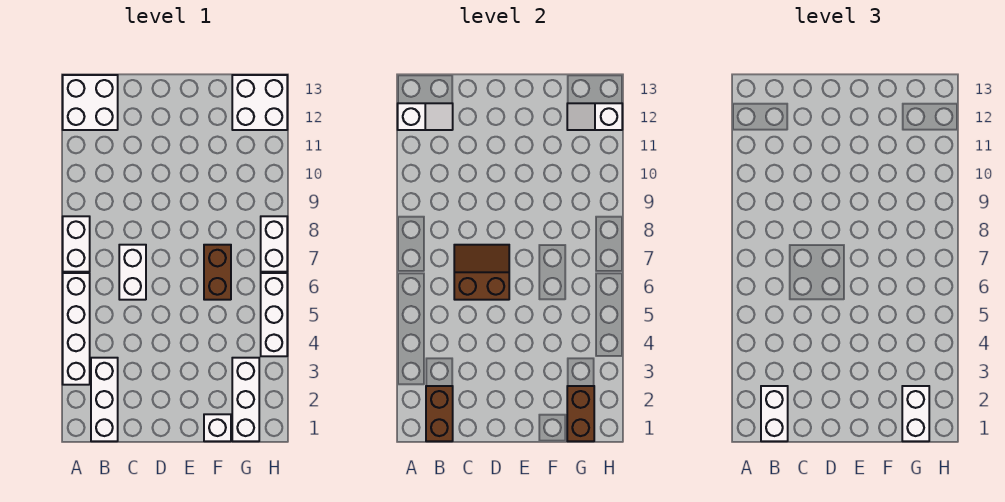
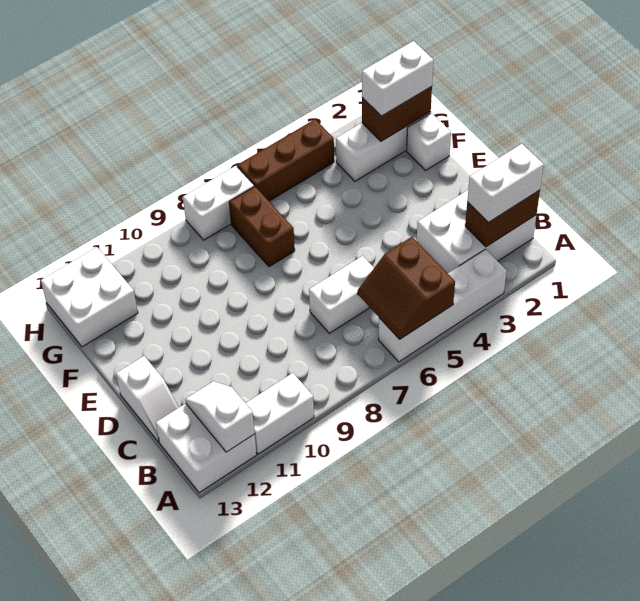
white 1x2 brick [63,216,90,272] -> white 1x2 brick moved to [246,373,314,454]
white 1x3 brick [91,358,118,441] -> white 2x3 brick [417,190,536,273]
brown 2x2 slope [454,245,509,300] -> brown 2x2 slope moved to [358,237,455,339]
brown 1x2 brick [204,245,231,300] -> brown 1x2 brick turned to [229,186,295,267]
white 1x2 slope [567,103,622,130] -> white 1x2 slope moved to [116,356,179,442]
white 1x3 brick [261,273,287,356] -> brown 1x3 brick [237,119,334,201]

